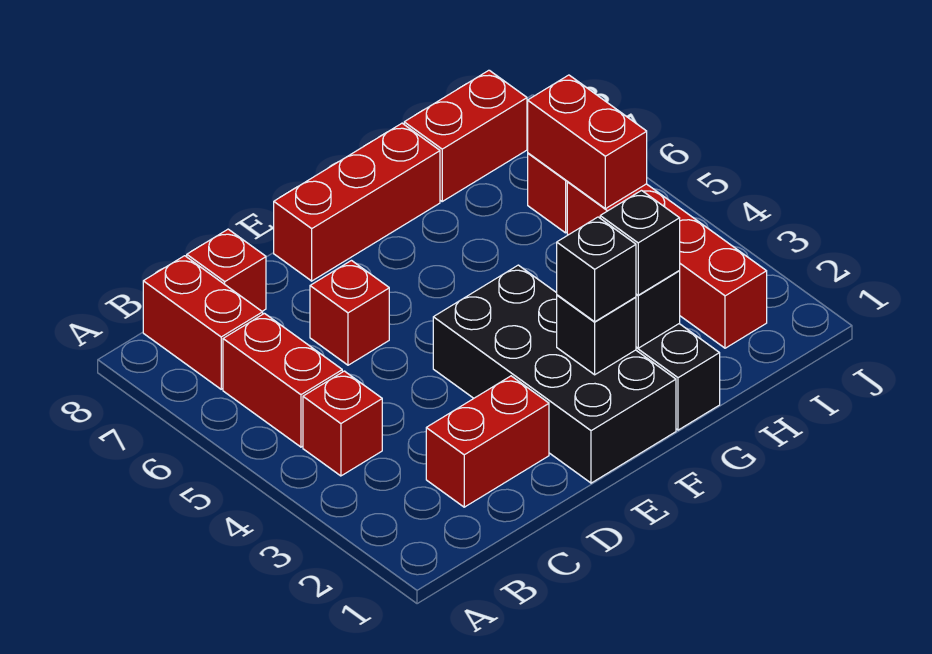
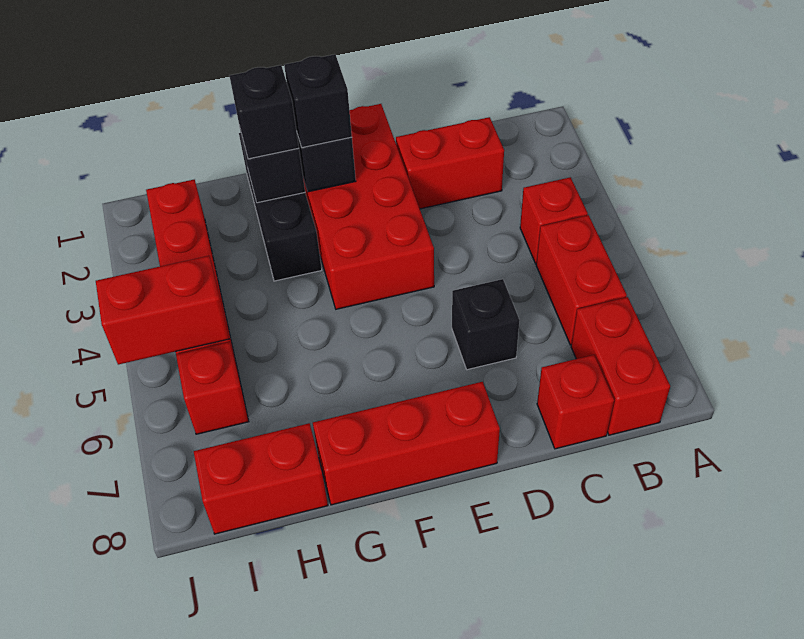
red 1x1 brick [310,261,389,365] -> black 1x1 brick [452,279,520,370]
black 2x4 brick [433,265,676,483] -> red 2x4 brick [303,104,434,309]
red 1x2 brick [528,75,647,209] -> red 1x2 brick turned to [96,256,229,365]

